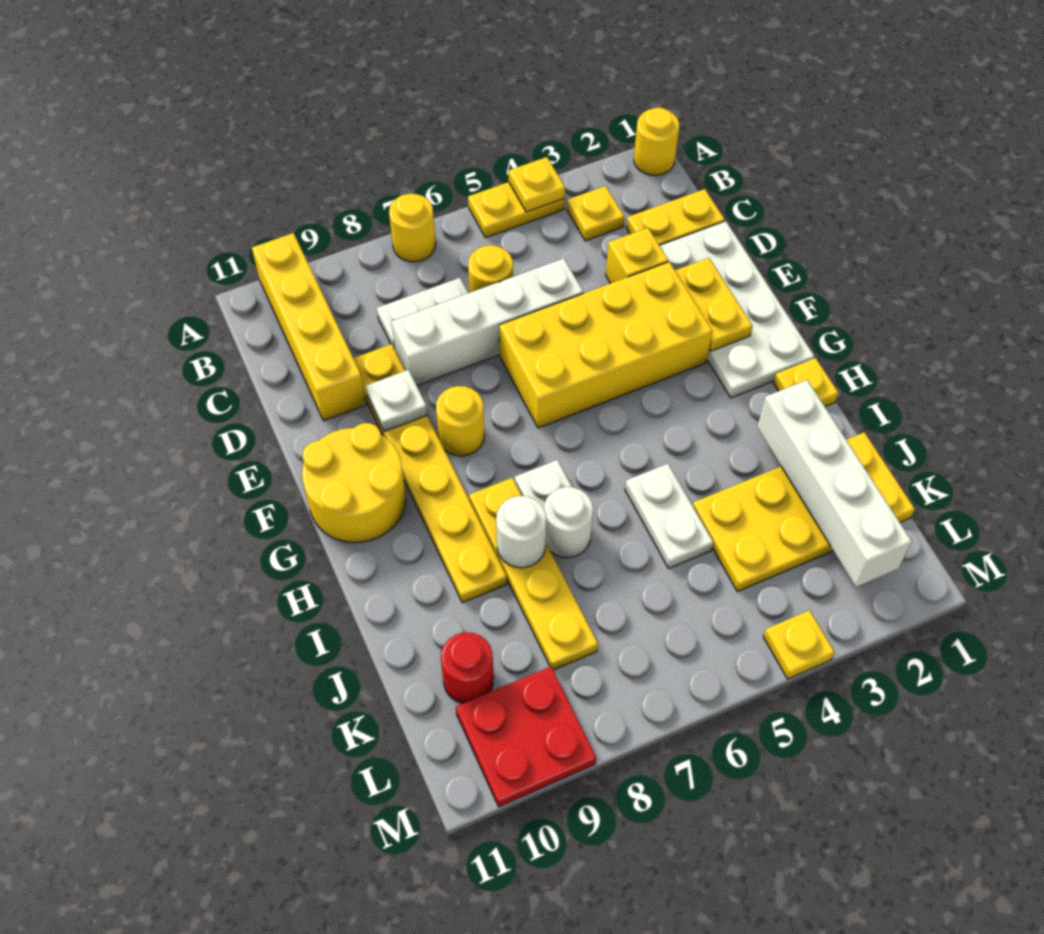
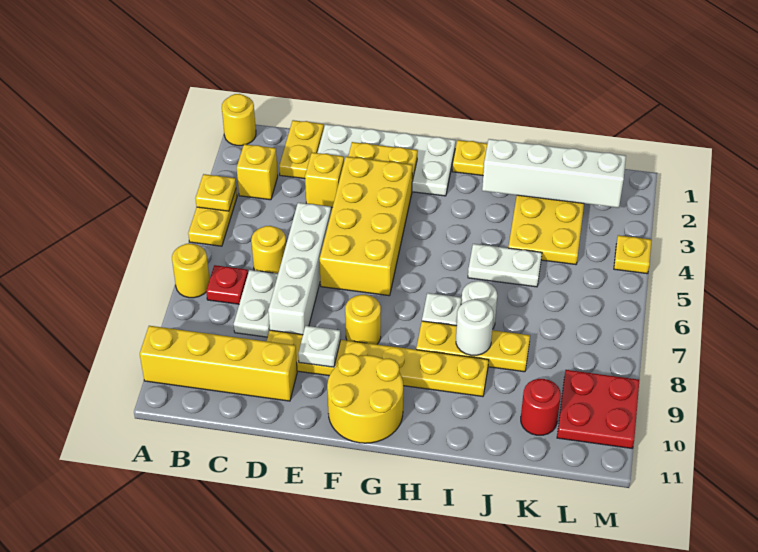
yellow 1x1 plate [567,186,624,241] -> yellow 1x1 brick [237,144,278,200]
none -> red 1x1 plate [206,265,248,304]
yellow 1x4 plate [469,478,598,670] -> yellow 1x3 plate [416,321,530,372]

